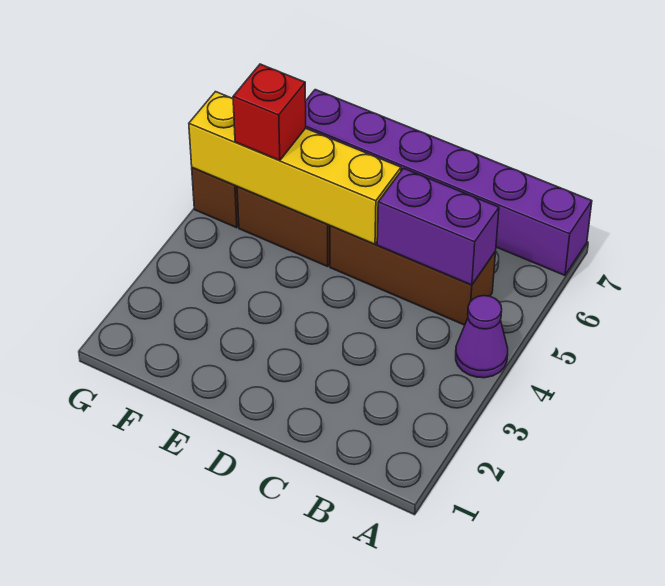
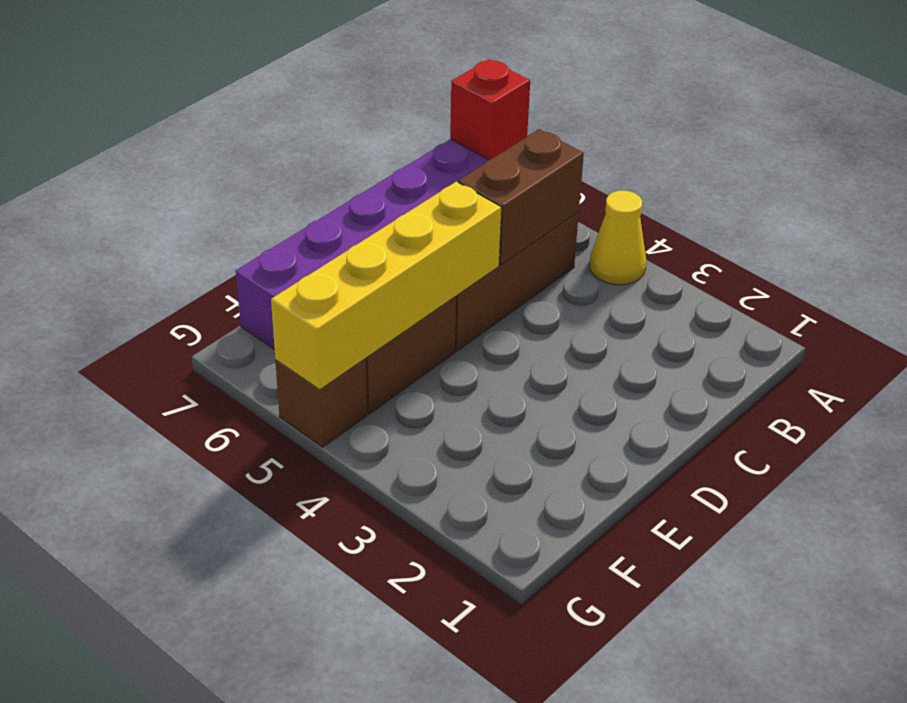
purple 1x1 cone [456,296,508,378] -> yellow 1x1 cone [590,190,646,285]
purple 1x2 brick [377,168,499,285] -> brown 1x2 brick [458,129,584,265]
red 1x1 brick [233,64,306,160] -> red 1x1 brick moved to [450,59,530,160]

